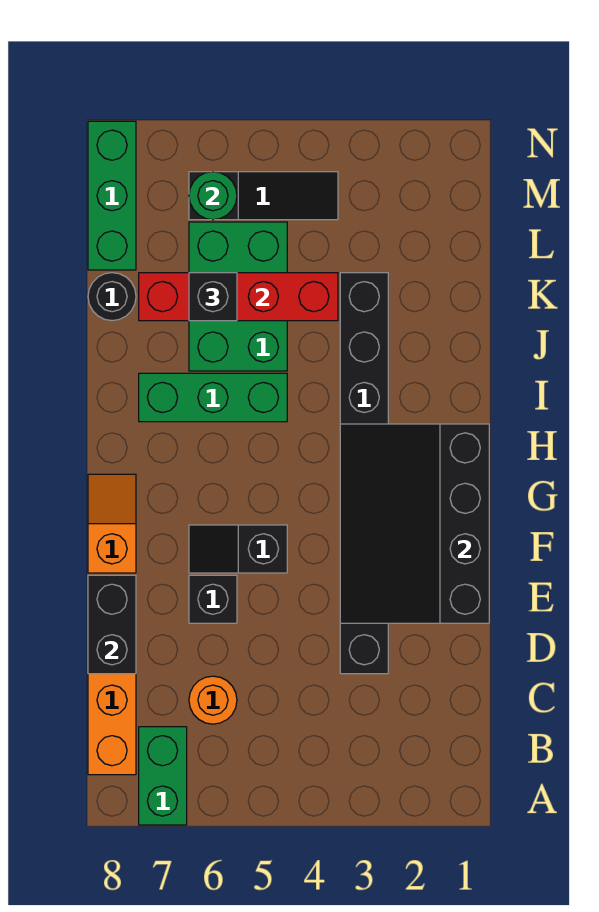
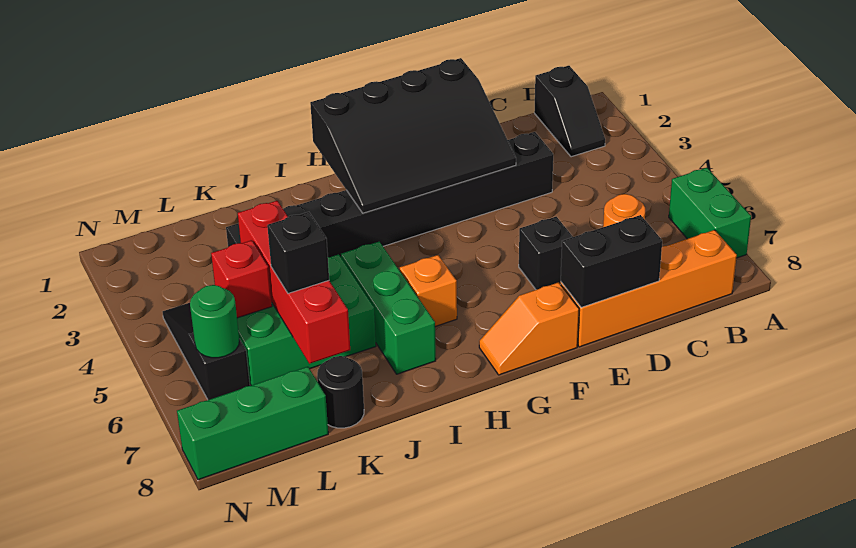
green 1x2 brick [139,727,187,825] -> green 1x2 brick turned to [669,168,751,258]
black 1x2 slope [189,525,287,573] -> black 1x2 slope moved to [534,66,605,157]
none -> orange 1x1 brick [400,255,457,327]
none -> red 1x1 brick [211,240,272,318]

